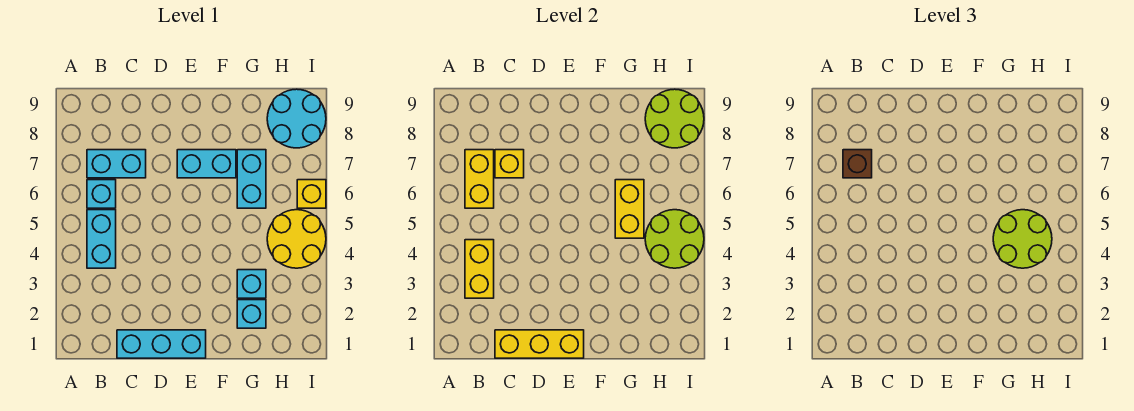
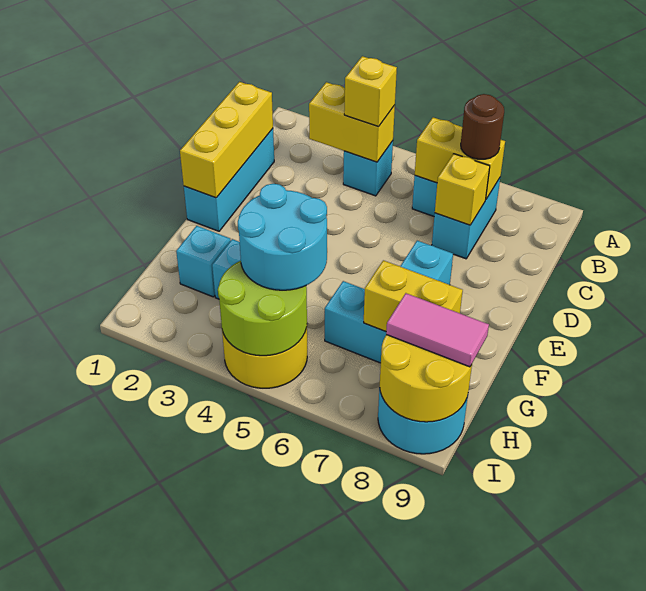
cyan 1x2 brick [87,210,116,268] -> cyan 1x1 brick [343,141,393,196]
brown 1x1 brick [843,150,872,178] -> brown 1x1 round brick [461,94,504,159]
lime 2x2 round brick [993,210,1052,268] -> cyan 2x2 round brick [238,184,327,290]
yellow 1x2 brick [615,180,644,238] -> yellow 1x2 brick moved to [364,260,463,332]
lime 2x2 round brick [645,89,704,148] -> yellow 2x2 round brick [380,335,472,422]
none -> pink 1x2 tile [386,293,489,367]
yellow 1x1 brick [297,180,326,208] -> yellow 1x1 brick moved to [344,56,397,126]

